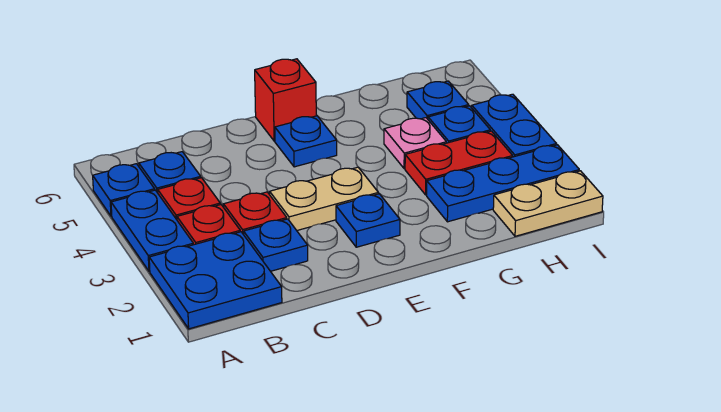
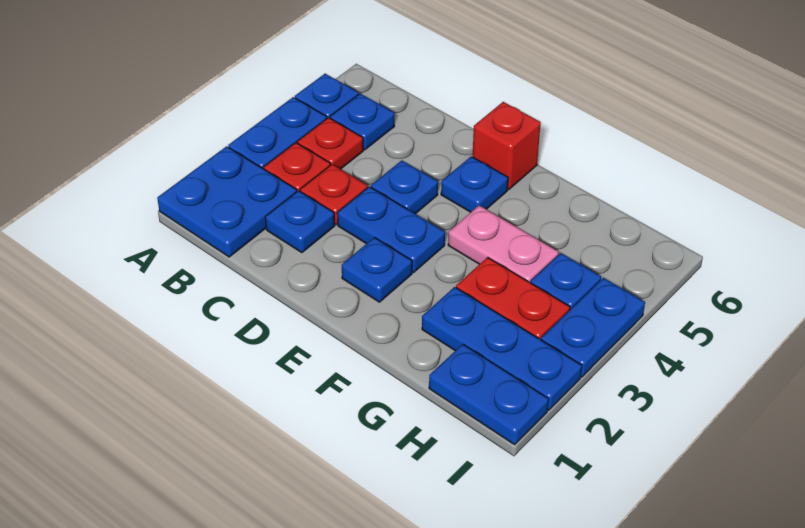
tan 1x2 plate [270,167,378,230] -> blue 1x2 plate [337,187,445,273]
pink 1x1 plate [384,118,446,169] -> pink 1x2 plate [448,205,559,283]
tan 1x2 plate [493,171,603,236] -> blue 1x2 plate [429,344,549,445]
blue 1x1 plate [407,81,469,119] -> blue 1x1 plate moved to [371,160,438,214]

